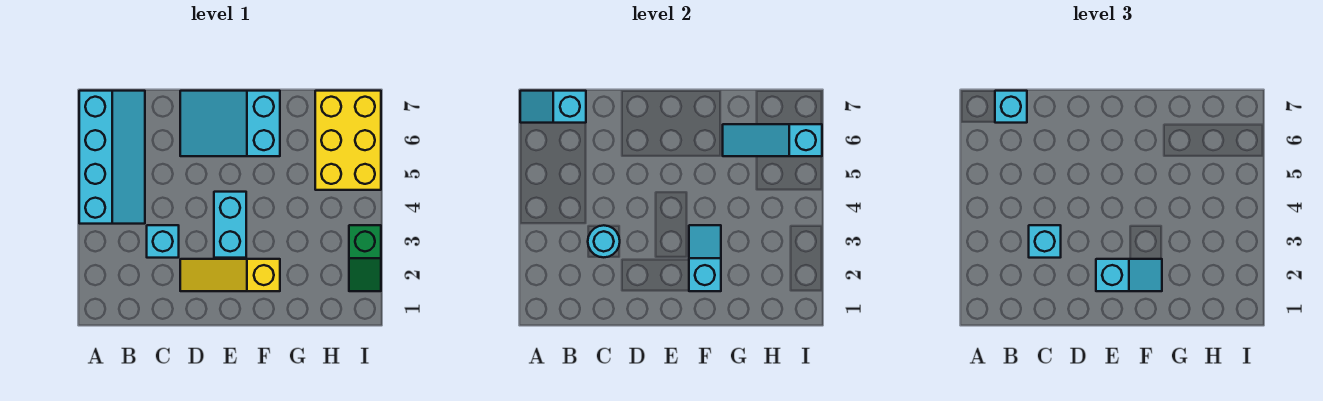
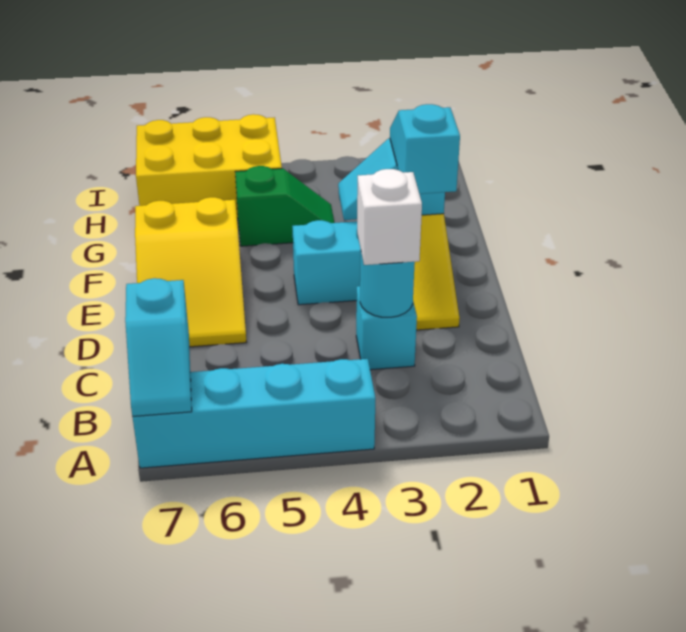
cyan 1x1 brick [995,91,1027,123] -> none
cyan 1x1 brick [1029,225,1061,258] -> white 1x1 brick [357,169,422,265]
cyan 2x3 slope [180,91,280,156] -> yellow 2x3 slope [135,197,246,347]
cyan 1x3 slope [723,124,822,156] -> none
green 1x2 slope [349,225,381,291] -> green 1x2 slope moved to [235,166,334,246]

